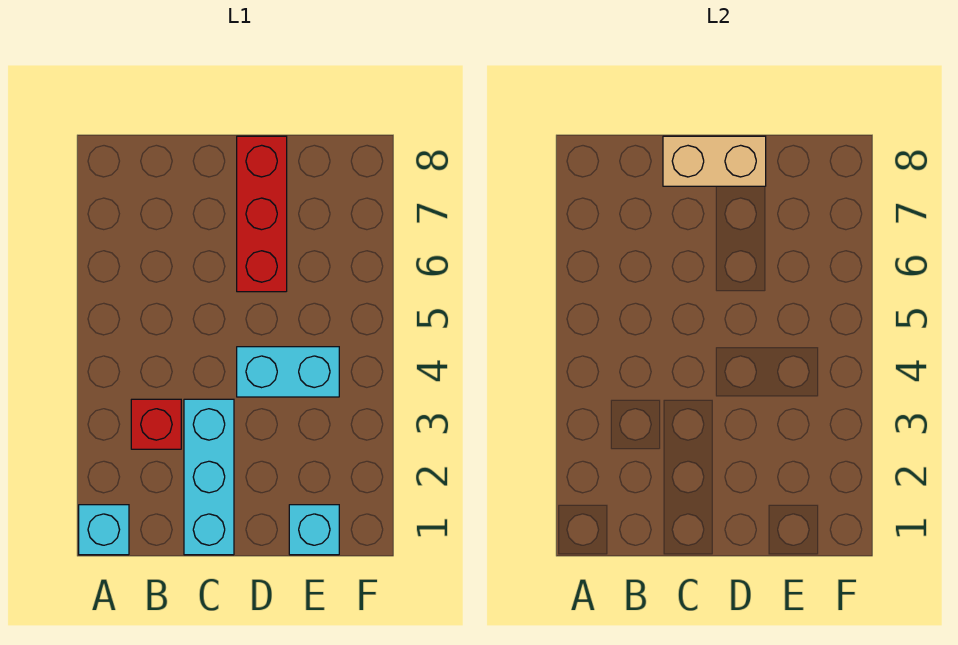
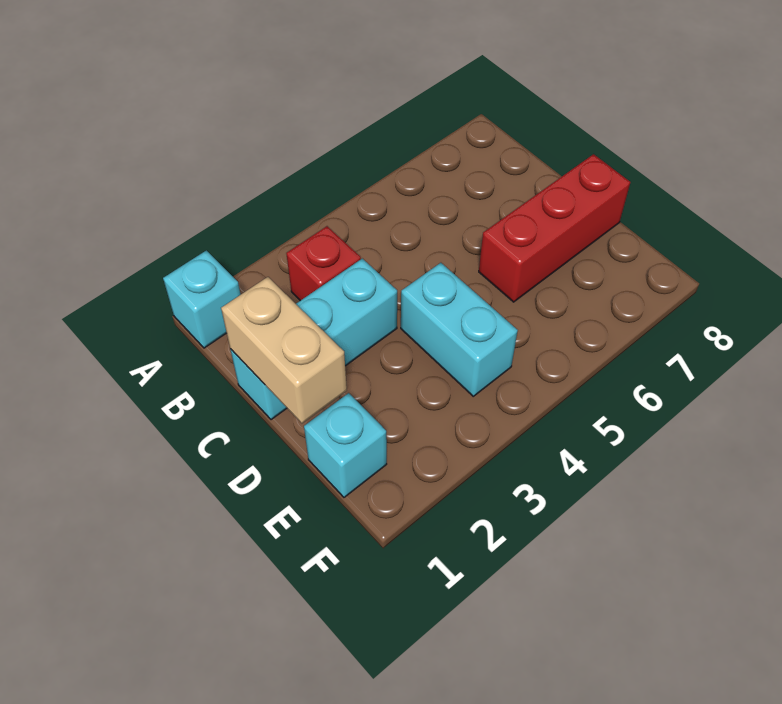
tan 1x2 brick [663,136,766,186] -> tan 1x2 brick moved to [221,277,347,423]

